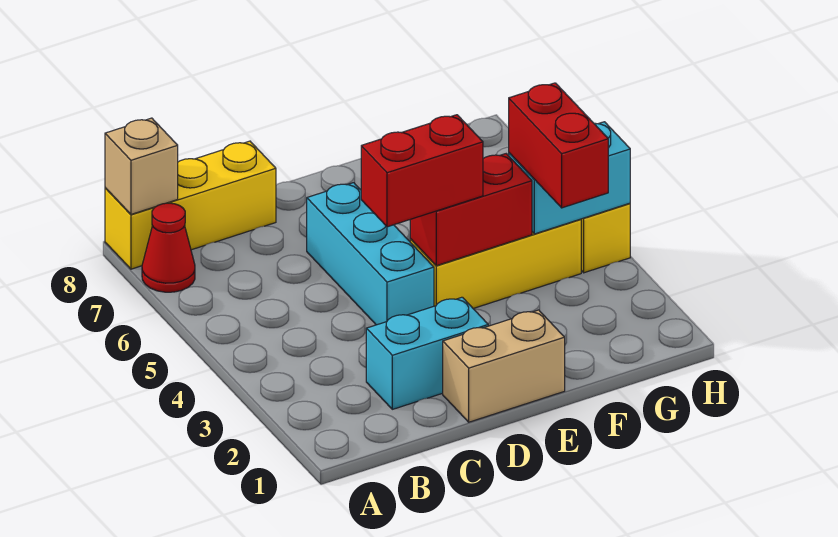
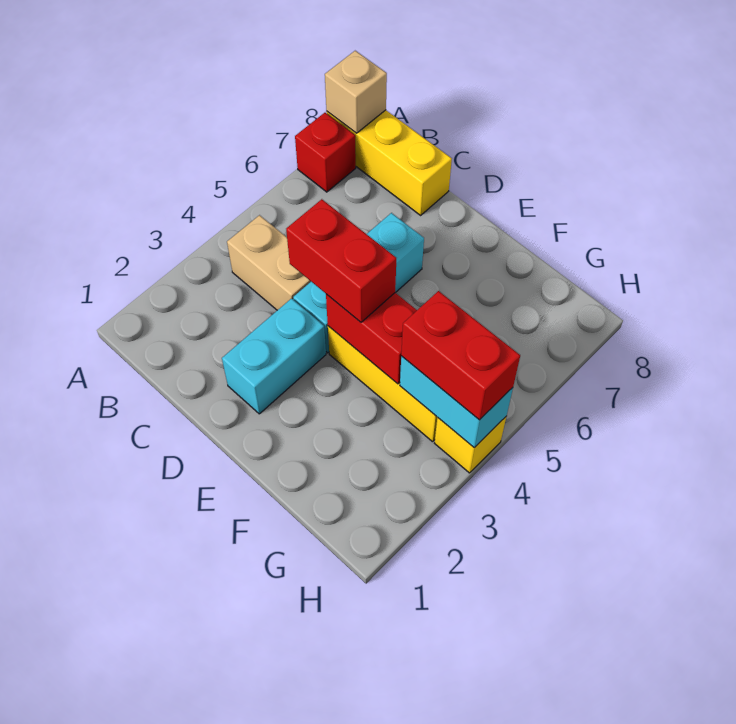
red 1x1 cone [142,203,195,292] -> red 1x1 brick [295,113,356,192]
cyan 1x2 brick [366,297,488,409] -> cyan 1x2 brick turned to [222,298,326,414]
tan 1x2 brick [443,310,565,422] -> tan 1x2 brick moved to [227,215,311,310]
red 1x2 brick [509,83,608,208] -> red 1x2 brick turned to [401,291,520,420]

